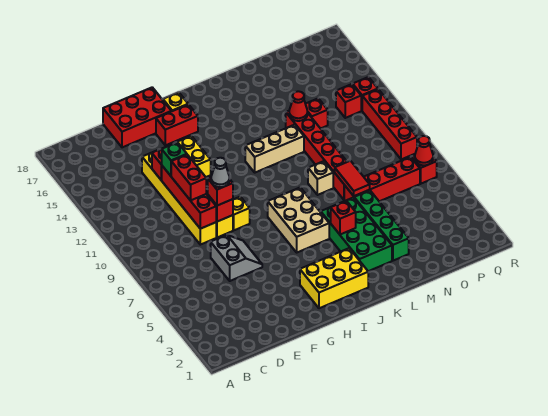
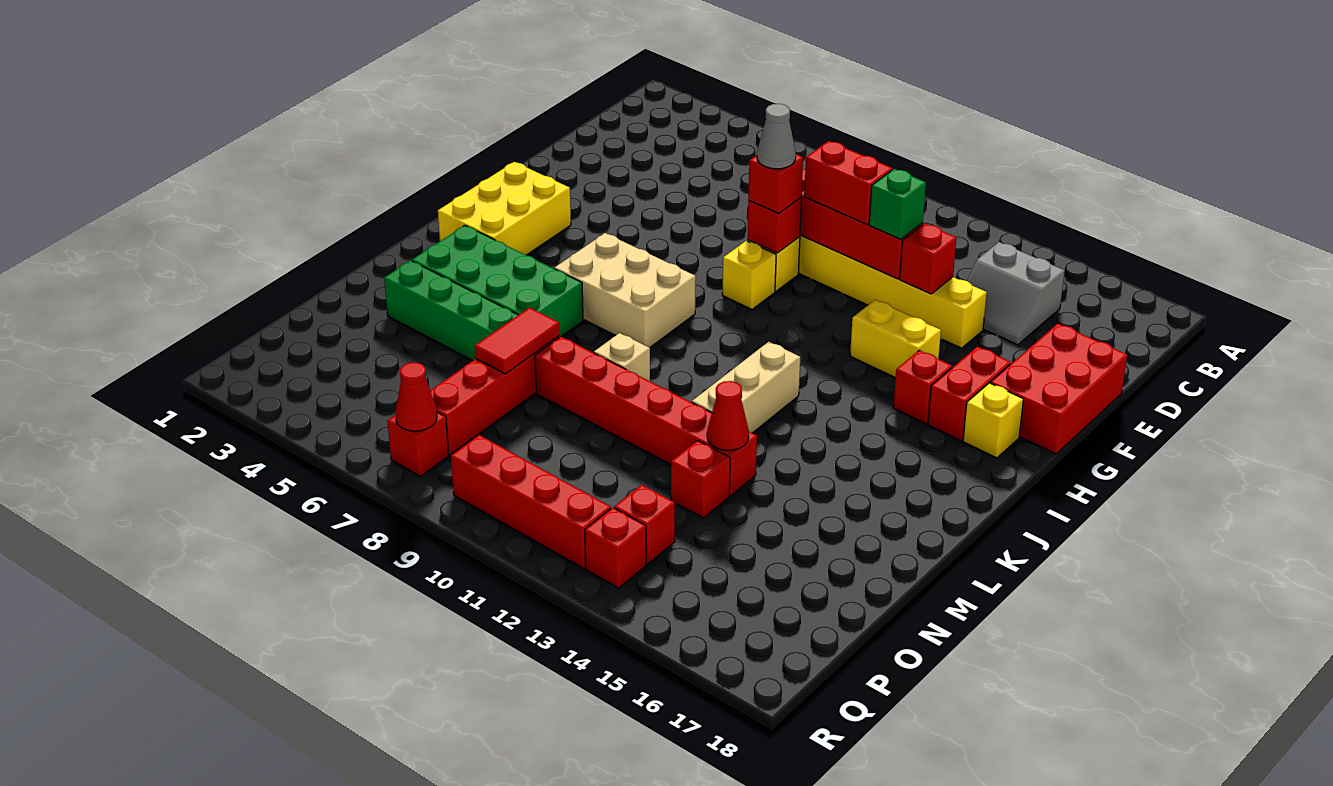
grey 2x2 slope [211,235,262,281] -> grey 2x2 slope moved to [967,242,1065,345]
red 1x1 brick [331,201,356,235] -> red 1x1 brick moved to [893,350,952,424]
red 1x2 tile [335,161,370,196] -> red 1x2 tile turned to [475,308,559,374]

